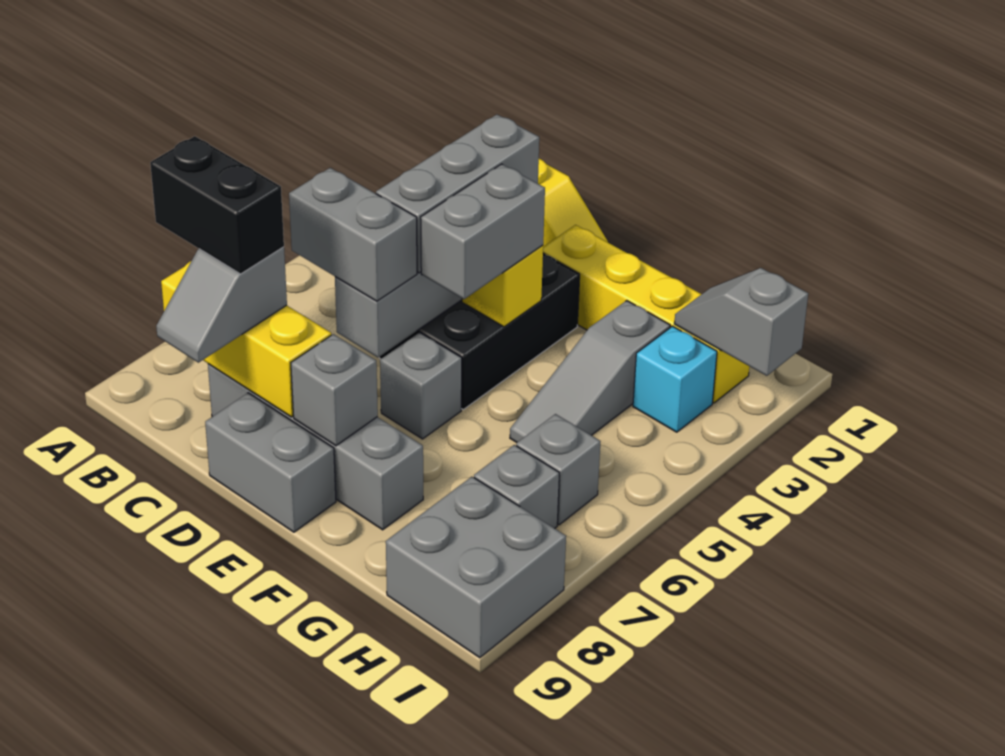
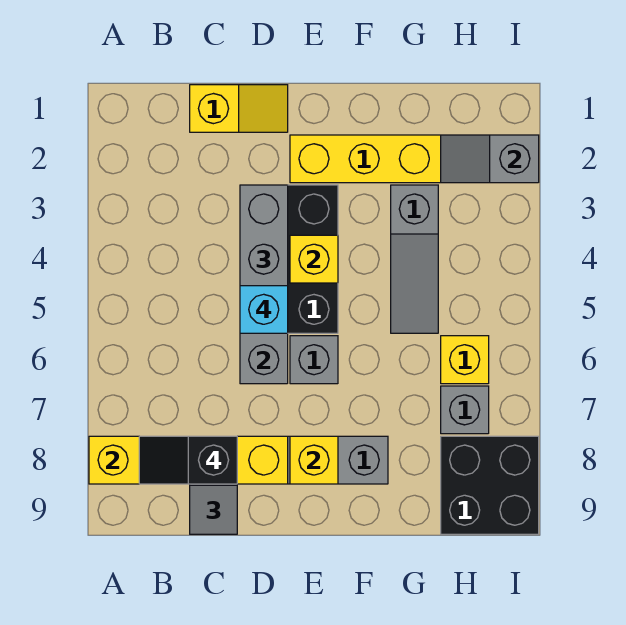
yellow 1x3 brick [161,261,331,417] -> yellow 1x4 brick [89,436,288,484]
black 1x2 brick [150,136,284,274] -> black 1x2 slope [139,436,237,484]
grey 1x2 brick [289,168,417,301] -> none
grey 1x2 brick [205,393,336,532] -> none
grey 1x2 brick [421,164,545,299] -> none
grey 1x1 brick [291,334,378,446] -> yellow 1x1 brick [290,436,338,484]
cyan 1x1 brick [633,326,717,432] -> cyan 1x1 brick moved to [240,286,288,333]
grey 1x1 brick [516,414,601,525] -> yellow 1x1 brick [441,336,489,384]
grey 2x2 brick [386,477,566,658] -> black 2x2 brick [441,436,539,534]

